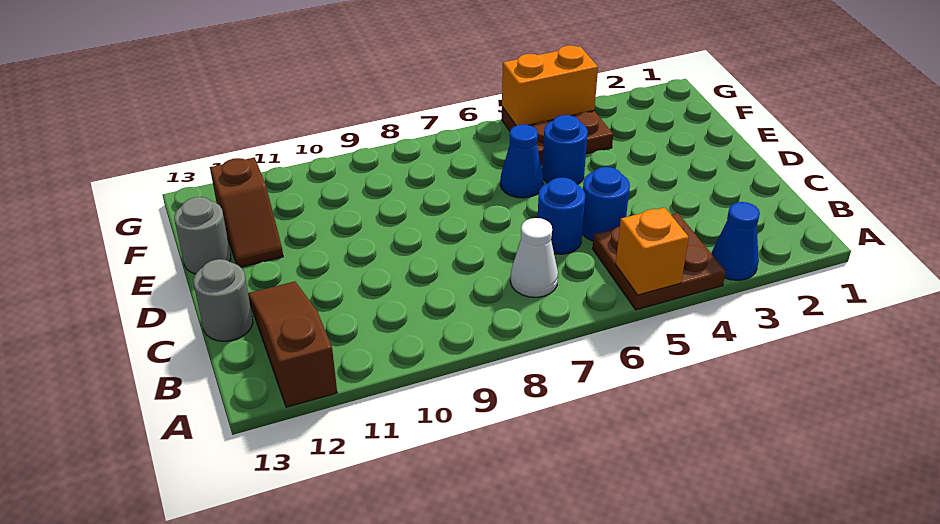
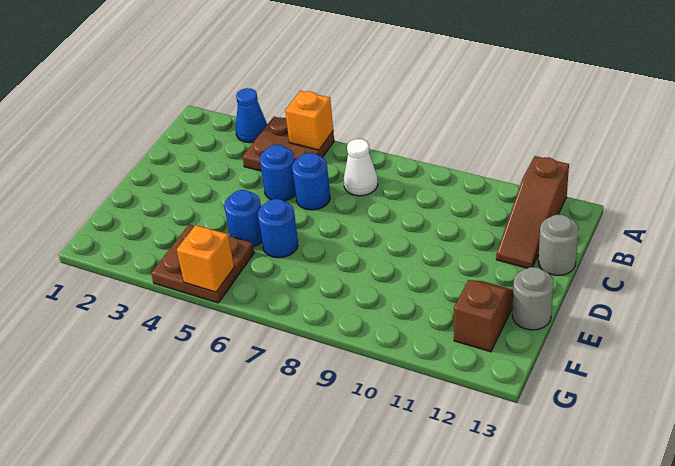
blue 1x1 cone [500,125,544,198] -> blue 1x1 round brick [258,199,298,258]
orange 1x2 brick [502,45,598,126] -> orange 1x1 brick [177,225,234,292]

